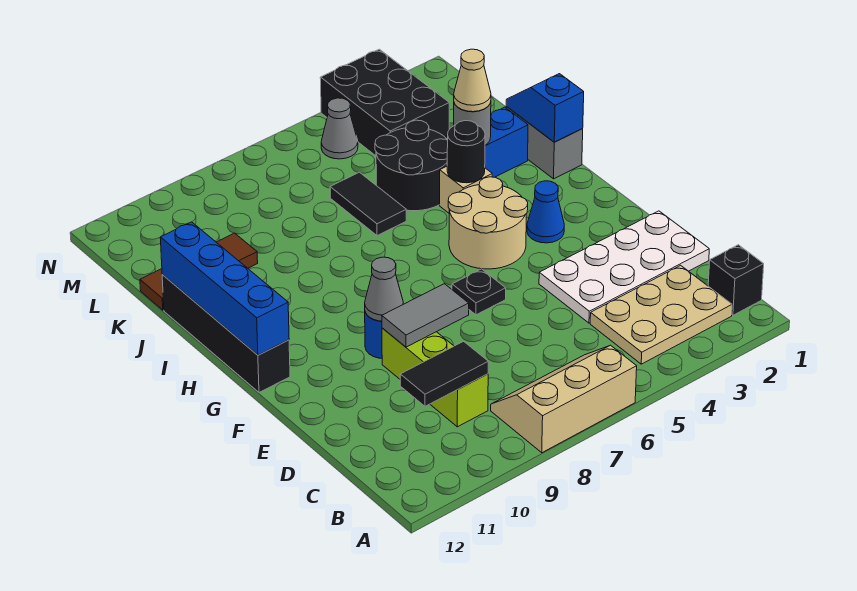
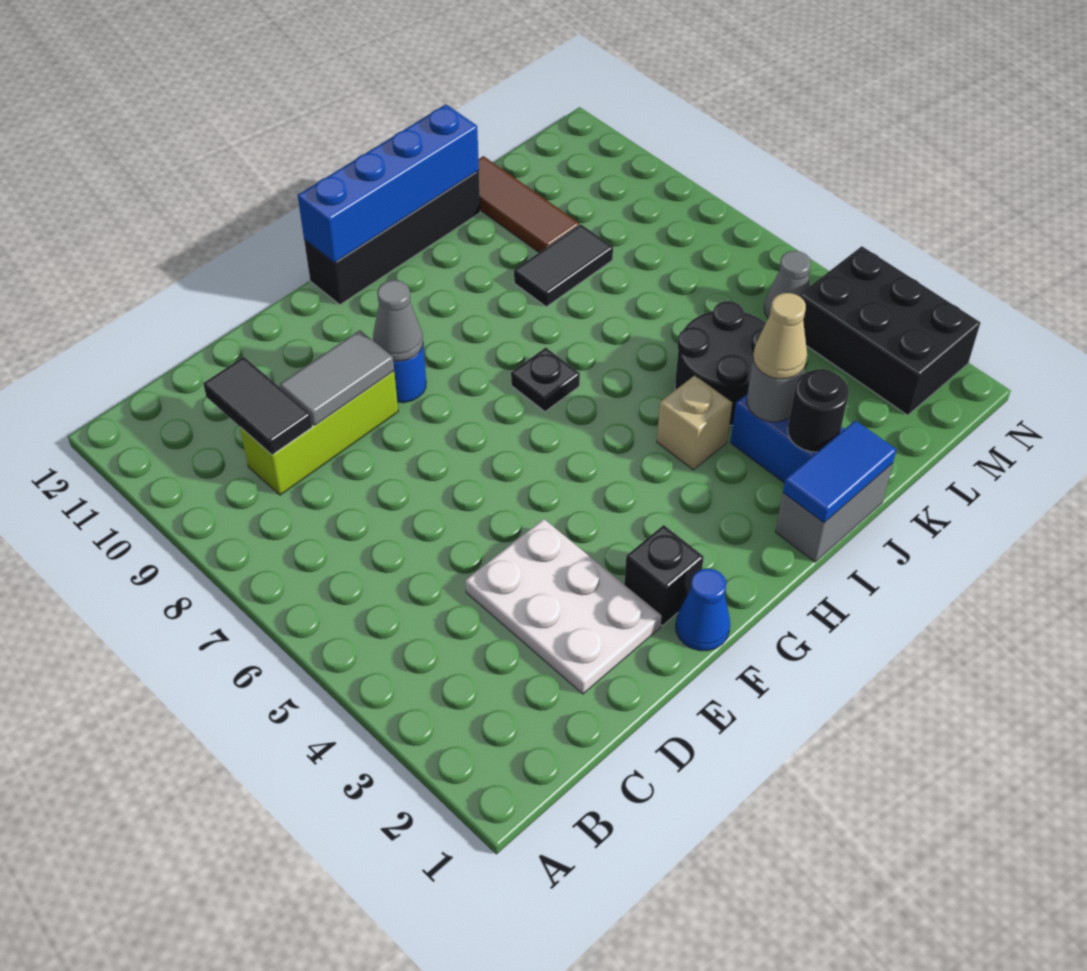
tan 2x3 slope [491,345,637,453] -> none
black 1x1 brick [708,245,764,315] -> black 1x1 brick moved to [624,525,704,626]
tan 2x3 plate [590,265,732,364] -> none
white 2x4 plate [539,211,709,323] -> white 2x3 plate [465,519,662,694]
grey 1x2 tile [382,284,469,347] -> grey 1x2 tile turned to [280,330,394,425]
black 1x1 plate [452,269,506,315] -> black 1x1 plate moved to [511,348,580,412]
blue 1x1 cone [527,181,564,243] -> blue 1x1 cone moved to [676,569,730,651]
tan 2x2 round brick [448,177,528,269] -> none
blue 1x2 slope [506,74,584,142] -> blue 1x2 tile [783,420,896,523]
black 1x1 round brick [447,121,485,183] -> black 1x1 round brick moved to [788,369,849,452]
black 1x2 tile [330,172,406,236] -> black 1x2 tile moved to [514,224,613,307]
black 2x3 brick [320,49,449,156] -> black 2x3 brick turned to [799,246,980,415]

